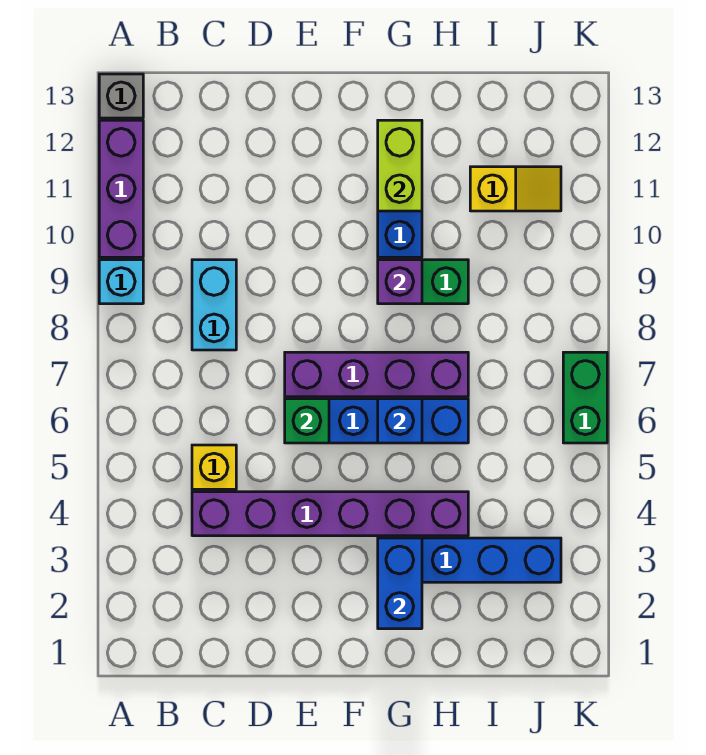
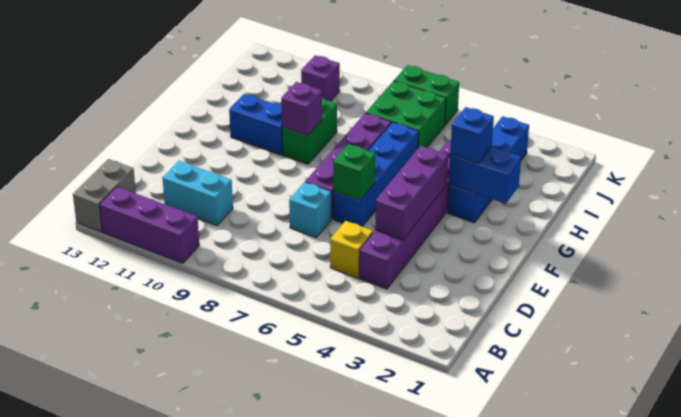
cyan 1x1 brick [99,260,143,304] -> cyan 1x1 brick moved to [289,182,331,238]
grey 1x1 brick [99,74,143,118] -> grey 1x2 brick [73,159,136,232]
cyan 1x2 brick [192,260,236,350] -> cyan 1x2 brick moved to [163,161,233,226]
none -> purple 1x3 brick [375,146,448,240]
blue 1x1 brick [378,399,422,443] -> blue 1x1 brick moved to [450,107,494,164]
lime 1x2 brick [378,120,422,211] -> none
none -> green 2x2 brick [366,81,446,148]
yellow 1x2 slope [470,167,561,211] -> none
none -> purple 1x1 brick [301,55,340,101]

